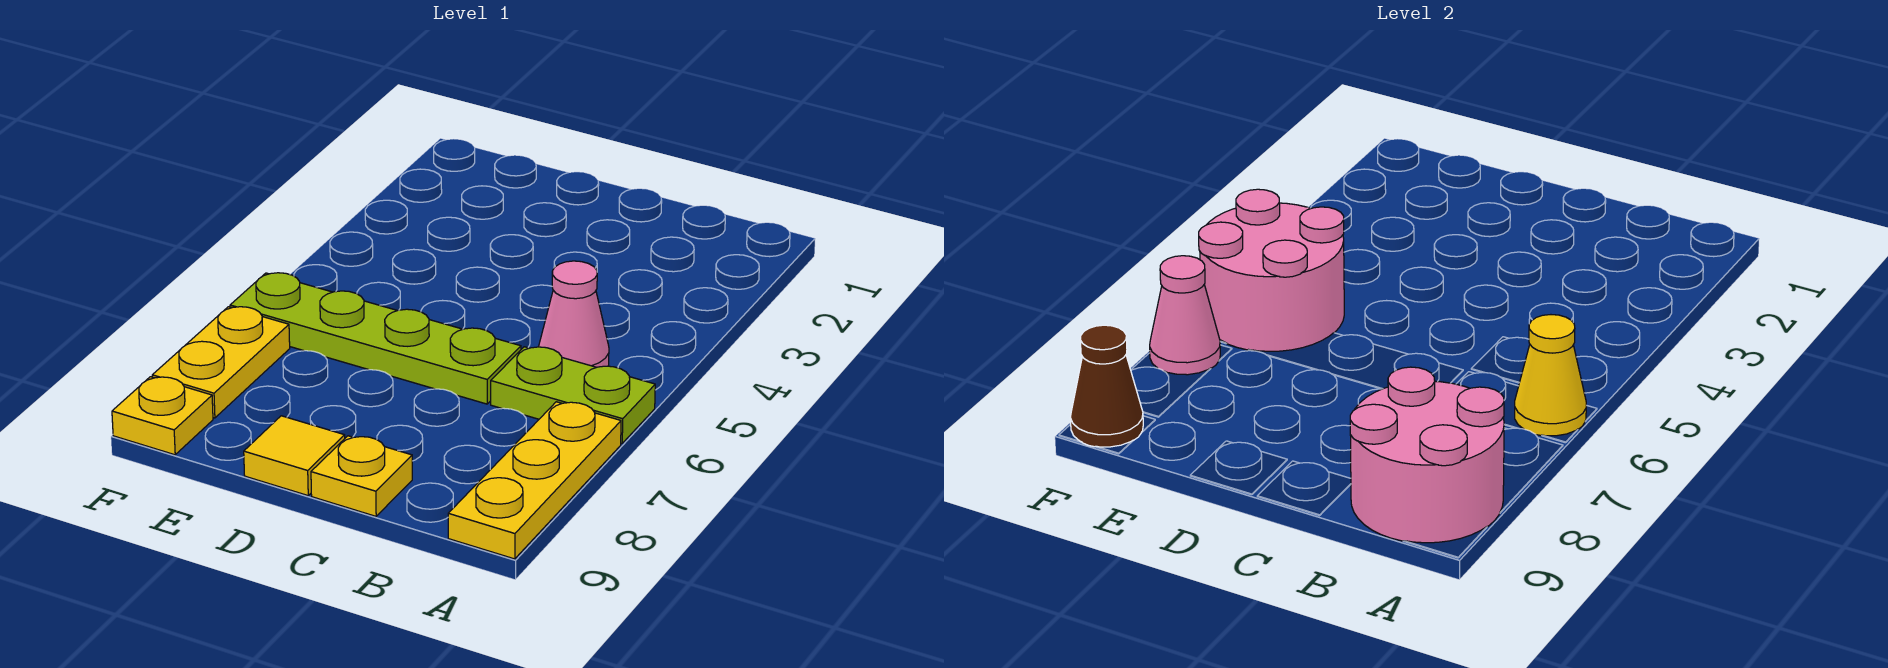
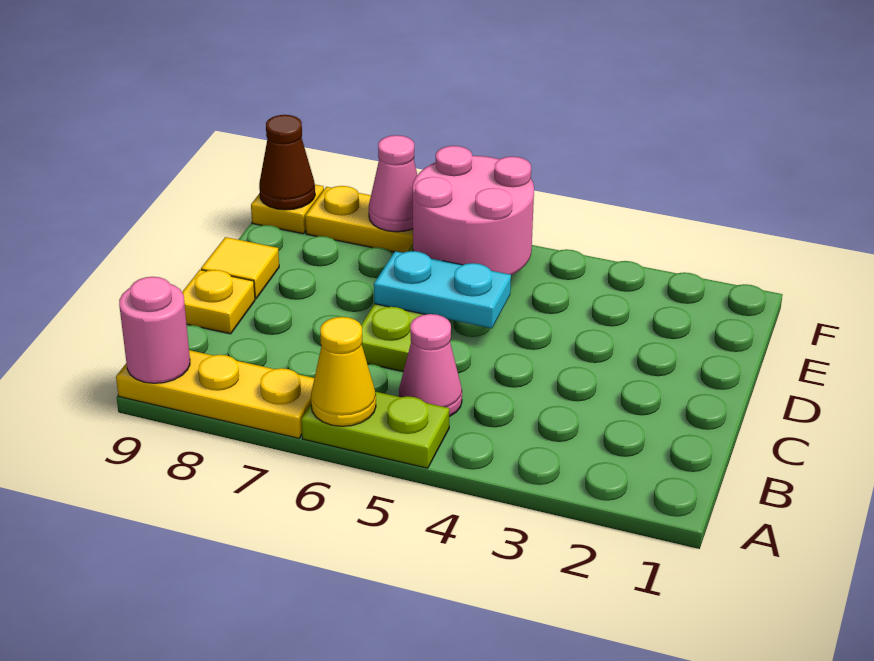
lime 1x2 plate [491,347,655,443] -> lime 1x2 plate turned to [301,392,449,468]
pink 2x2 round brick [1350,367,1504,543] -> pink 1x1 round brick [119,277,190,383]
none -> cyan 1x2 plate [374,251,511,328]

